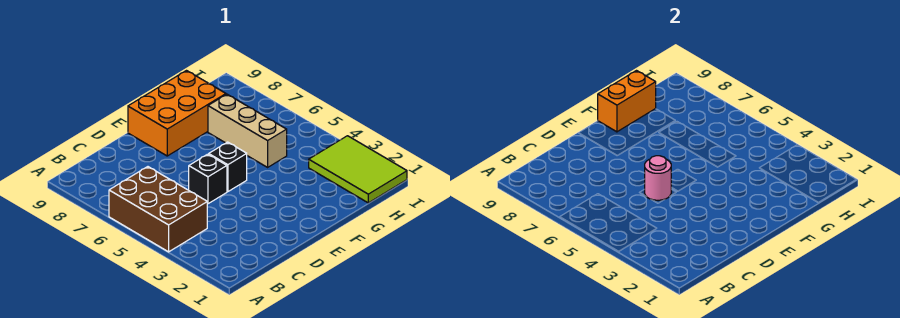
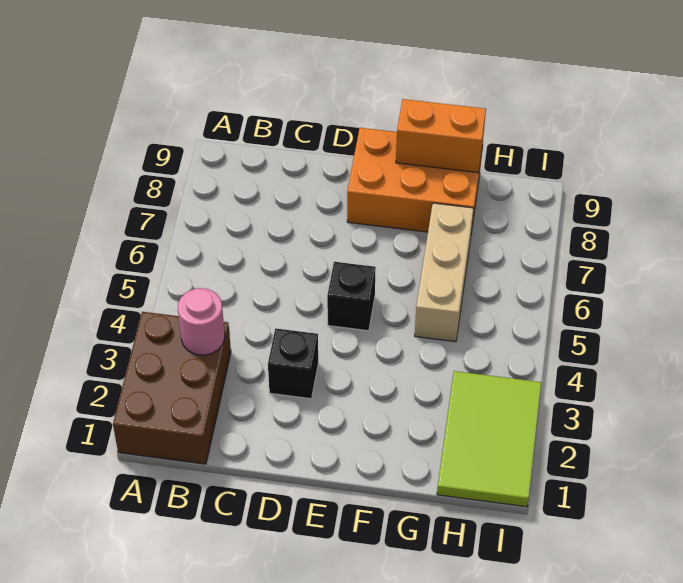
brown 2x3 brick [109,167,207,252] -> brown 2x3 brick moved to [113,312,231,464]
black 1x1 brick [189,154,227,204] -> black 1x1 brick moved to [268,328,318,399]
pink 1x1 round brick [645,156,671,200] -> pink 1x1 round brick moved to [178,288,225,355]

